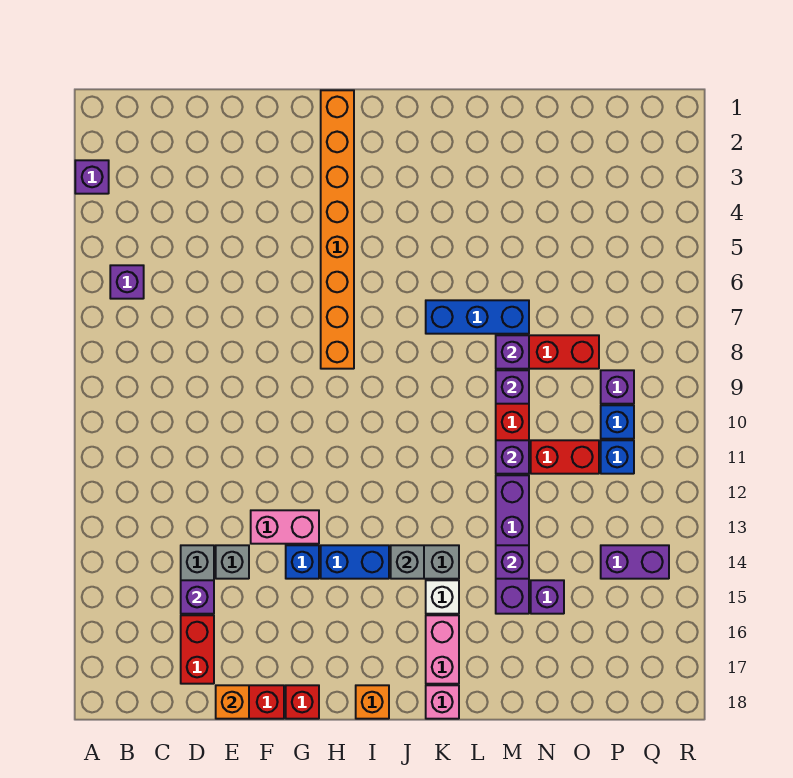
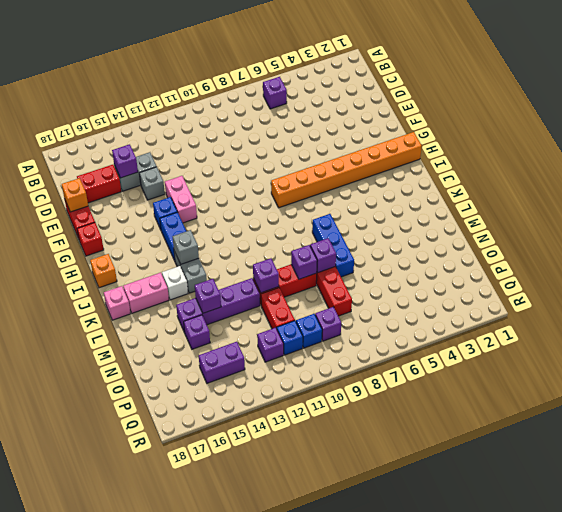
purple 1x1 brick [75,160,109,194] -> purple 1x1 brick moved to [257,328,284,362]
purple 1x2 brick [601,545,669,579] -> purple 1x2 brick turned to [199,342,245,383]

